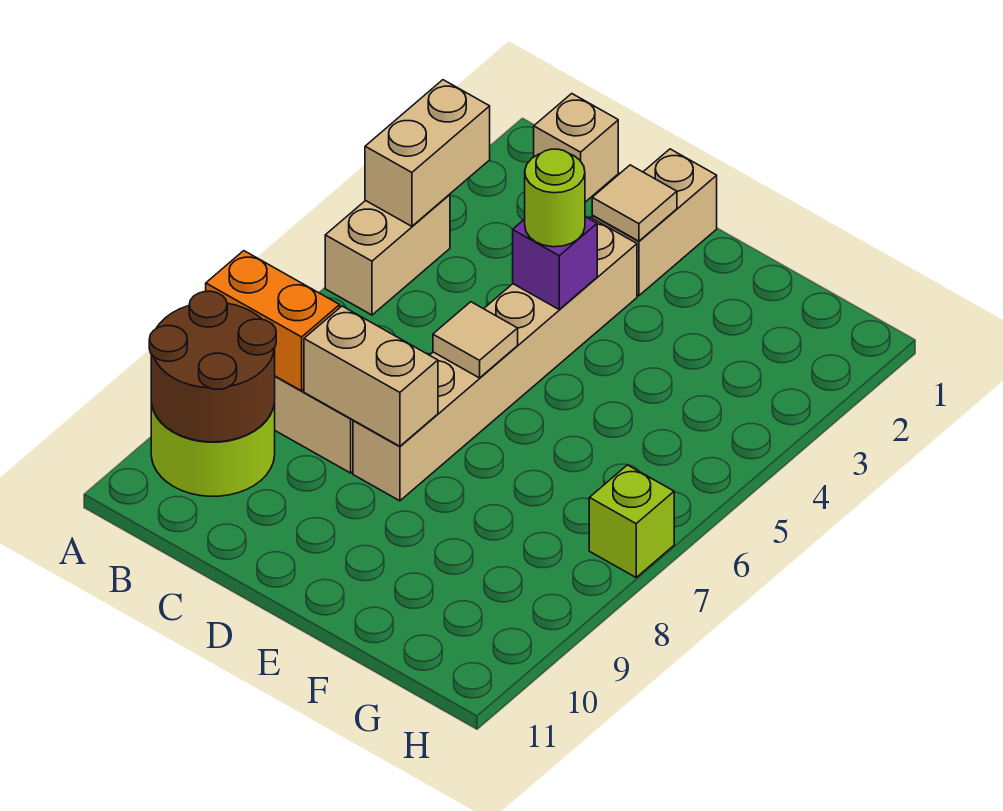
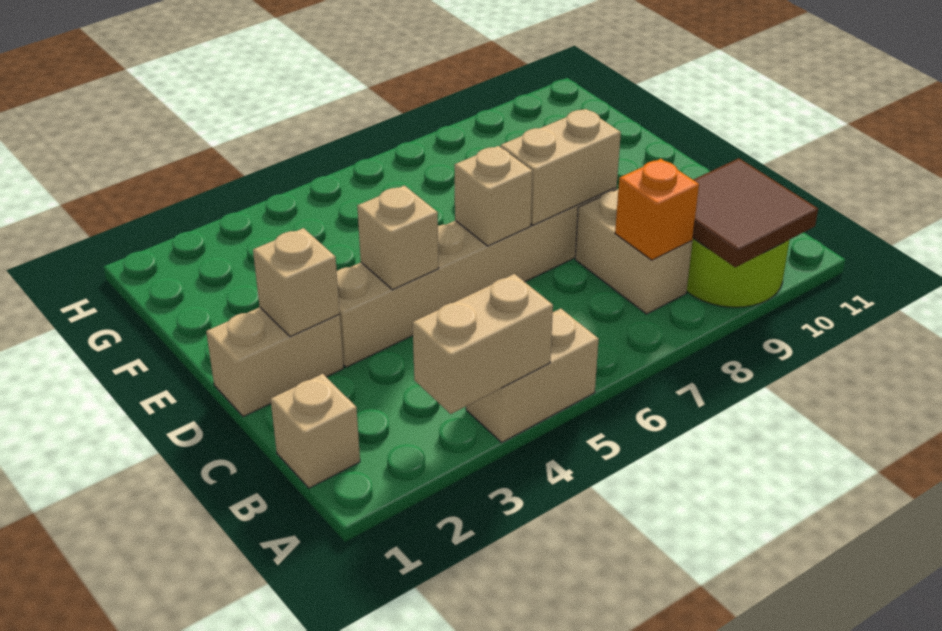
orange 1x2 brick [206,251,340,391] -> orange 1x1 brick [615,159,699,260]
brown 2x2 round brick [149,291,276,442] -> brown 2x2 tile [693,158,818,267]
tan 1x2 brick [304,306,438,446] -> tan 1x2 brick turned to [501,109,621,225]
tan 1x1 tile [592,165,677,241] -> tan 1x1 brick [253,228,340,337]
purple 1x1 brick [513,217,597,309] -> tan 1x1 brick [357,186,439,290]
lime 1x1 round brick [525,149,585,247] -> none
tan 1x1 tile [433,302,518,378] -> tan 1x1 brick [455,146,532,246]
lime 1x1 brick [589,465,674,577] -> none

